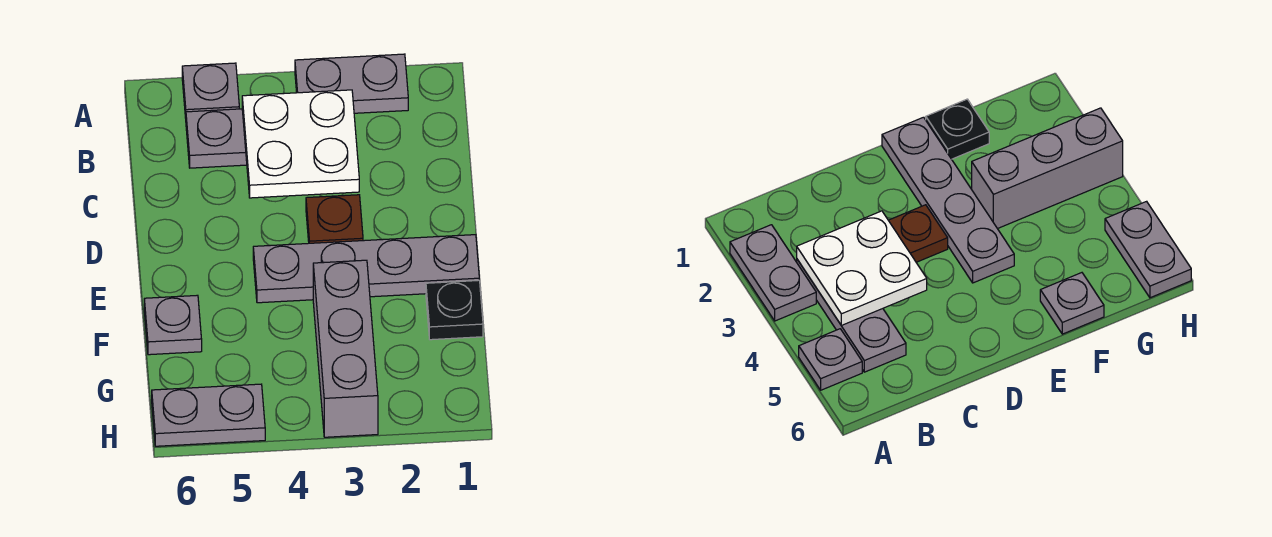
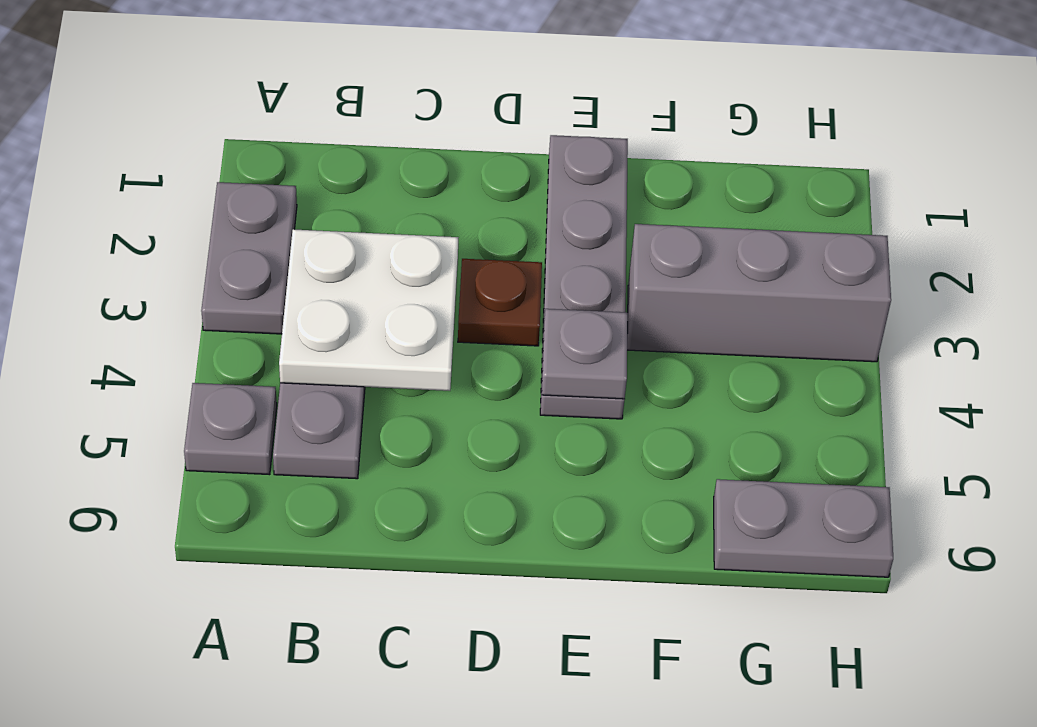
black 1x1 plate [426,280,483,340] -> none
grey 1x1 plate [144,295,202,355] -> grey 1x1 plate moved to [542,309,628,399]
grey 1x2 plate [152,384,265,446] -> grey 1x2 plate turned to [714,479,893,577]

